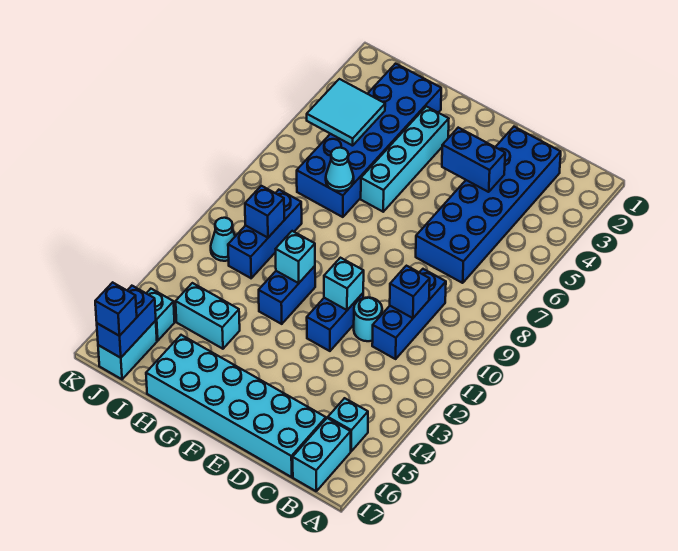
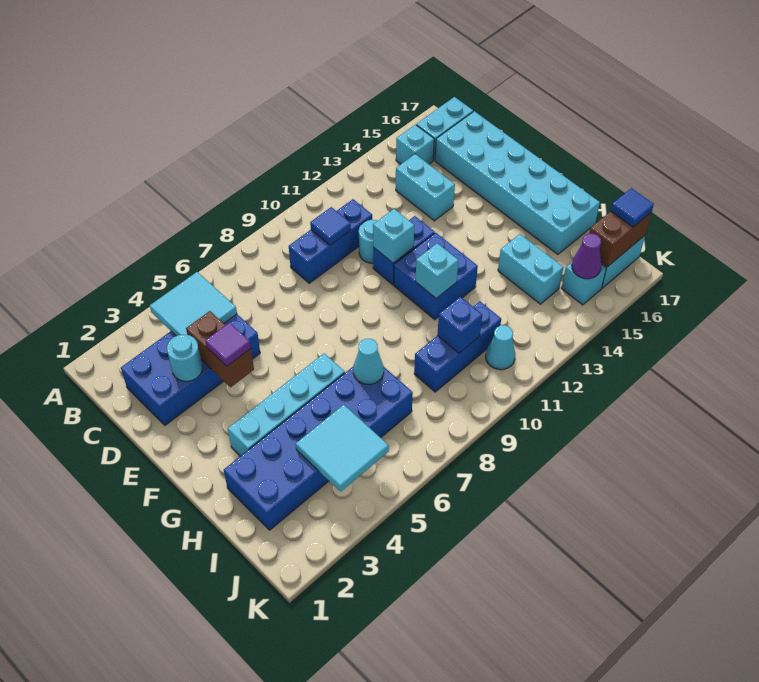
none -> cyan 2x2 tile [150,272,237,336]
blue 2x6 brick [416,127,561,283] -> blue 2x4 brick [121,314,260,425]
blue 1x1 brick [390,266,430,318] -> blue 1x1 tile [310,207,351,245]
none -> cyan 1x2 brick [396,154,455,221]
none -> cyan 1x1 round brick [167,335,202,381]
blue 1x2 brick [442,128,505,192] -> brown 1x2 brick [186,311,254,387]
none -> purple 1x1 tile [205,323,251,366]
blue 1x2 brick [259,266,315,324] -> blue 2x2 brick [394,233,478,320]
none -> purple 1x1 cone [572,234,601,279]
blue 1x2 brick [97,286,156,358] -> brown 1x2 brick [589,211,652,267]
blue 1x1 brick [95,282,137,336] -> blue 1x1 tile [611,188,654,227]

